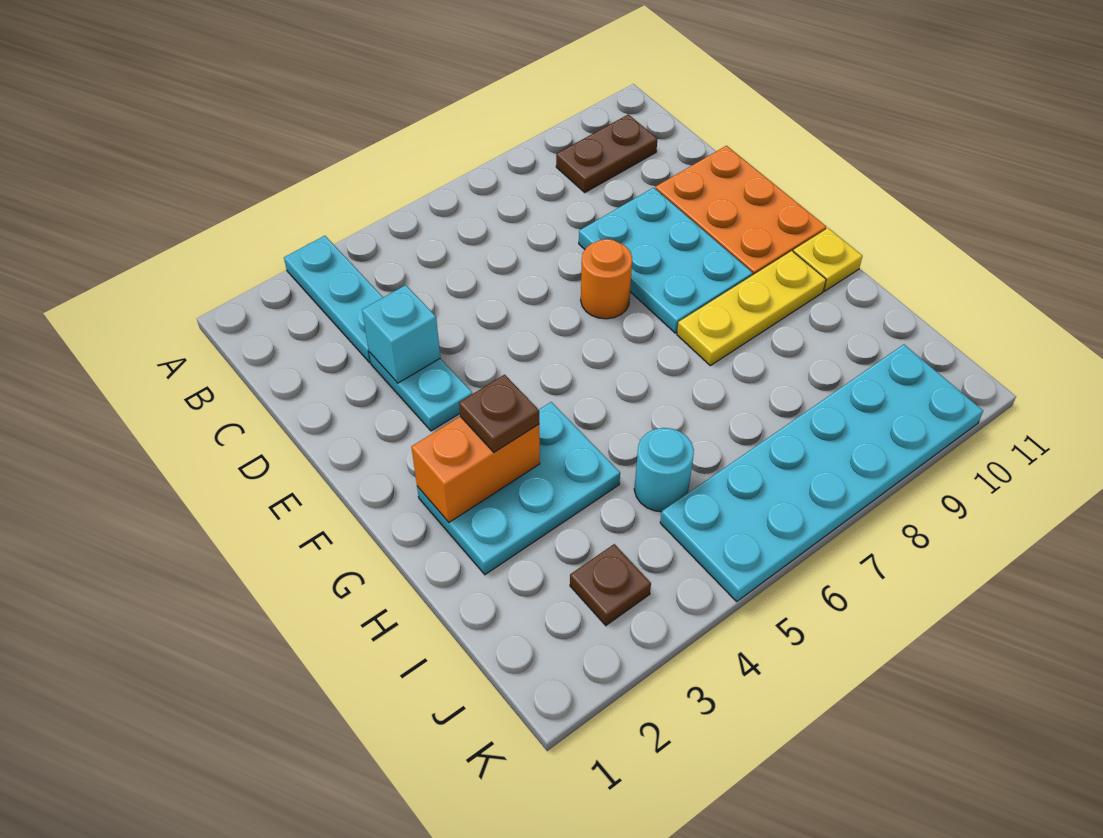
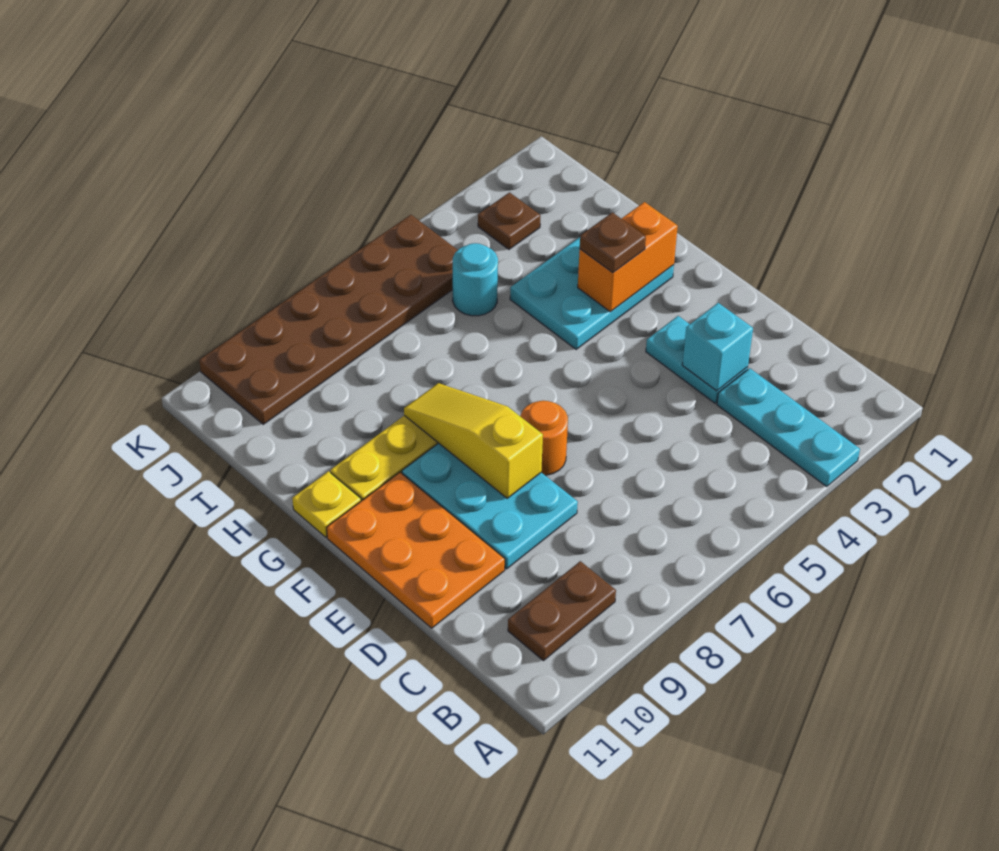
none -> yellow 1x3 slope [404,383,543,498]
cyan 2x6 plate [660,345,983,601] -> brown 2x6 plate [199,215,458,424]

